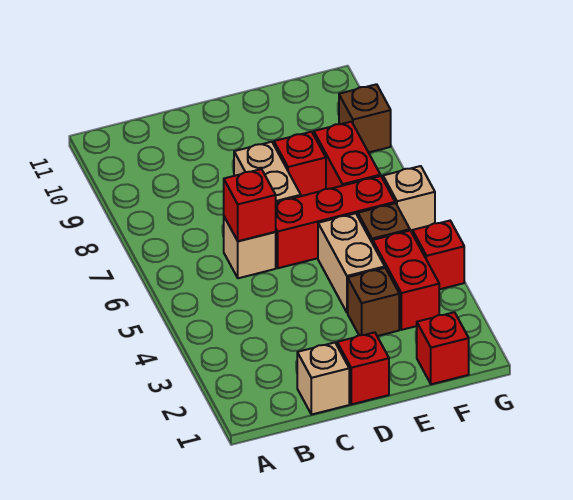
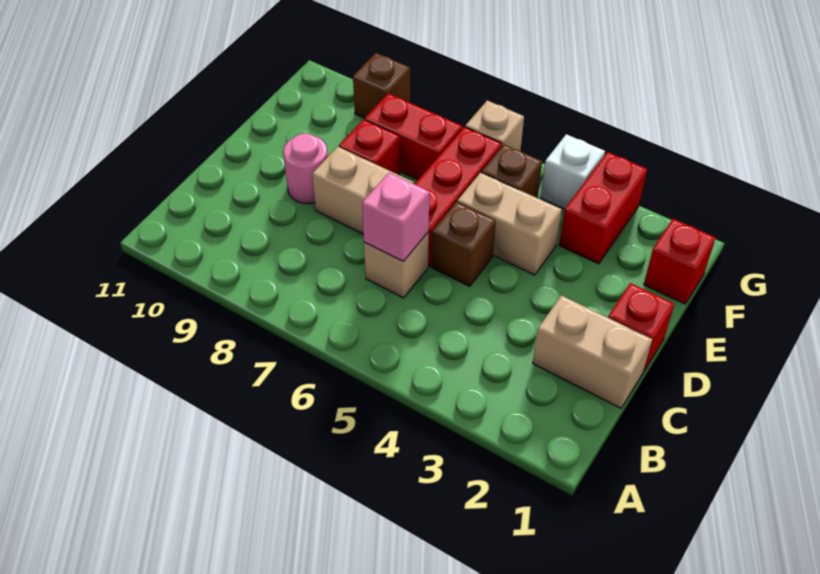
tan 1x1 brick [297,343,349,415] -> tan 1x2 brick [533,295,652,408]
red 1x1 brick [224,169,276,241] -> pink 1x1 brick [362,173,430,261]
none -> pink 1x1 round brick [283,134,328,204]
brown 1x1 brick [348,268,399,336] -> brown 1x1 brick moved to [431,202,496,286]
red 1x2 brick [373,231,439,330] -> red 1x2 brick turned to [559,152,647,264]
red 1x1 brick [412,221,464,289] -> white 1x1 brick [541,134,605,209]

